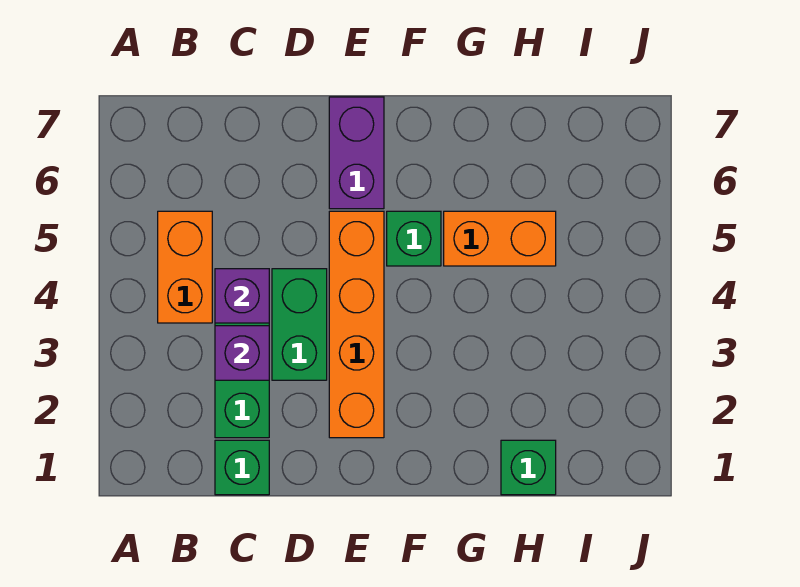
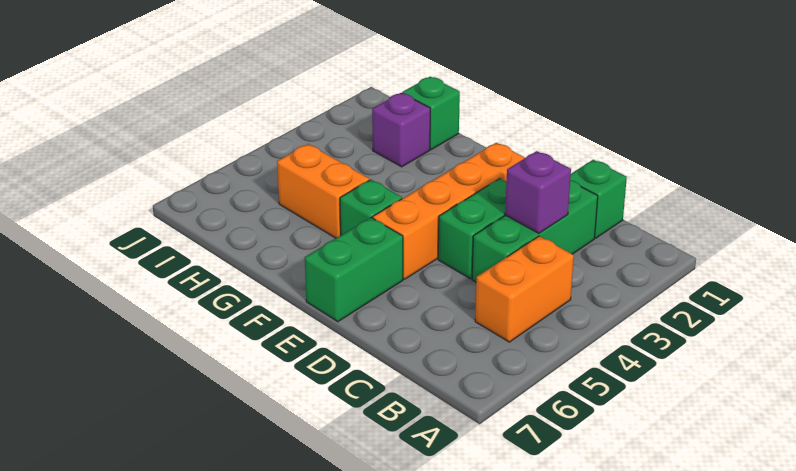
purple 1x1 brick [215,269,269,323] -> purple 1x1 brick moved to [372,93,430,167]
purple 1x2 brick [329,97,384,209] -> green 1x2 brick [305,218,403,322]

